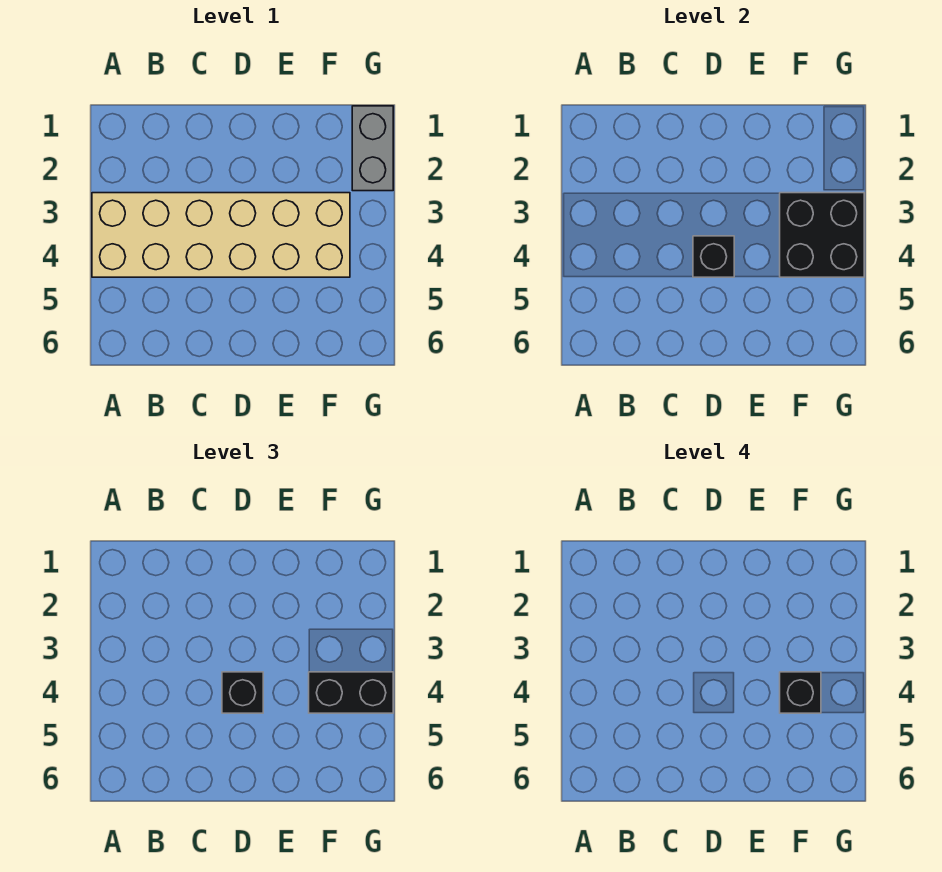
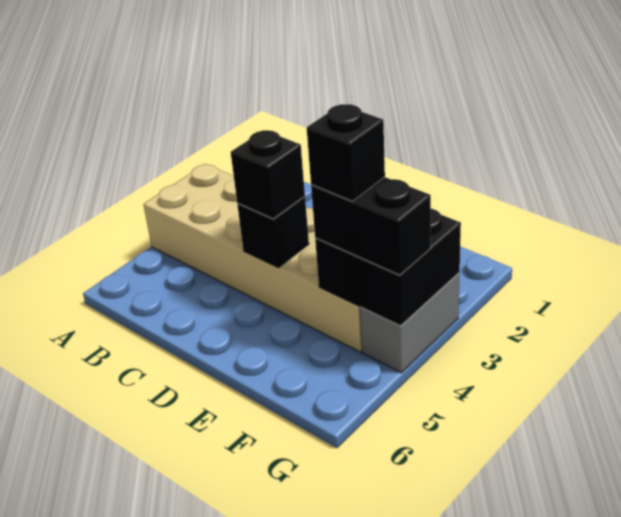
grey 1x2 brick [352,106,393,191] -> grey 1x2 brick moved to [360,273,460,373]

